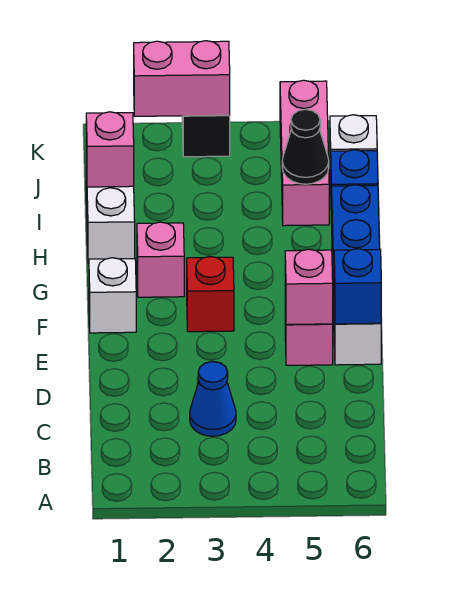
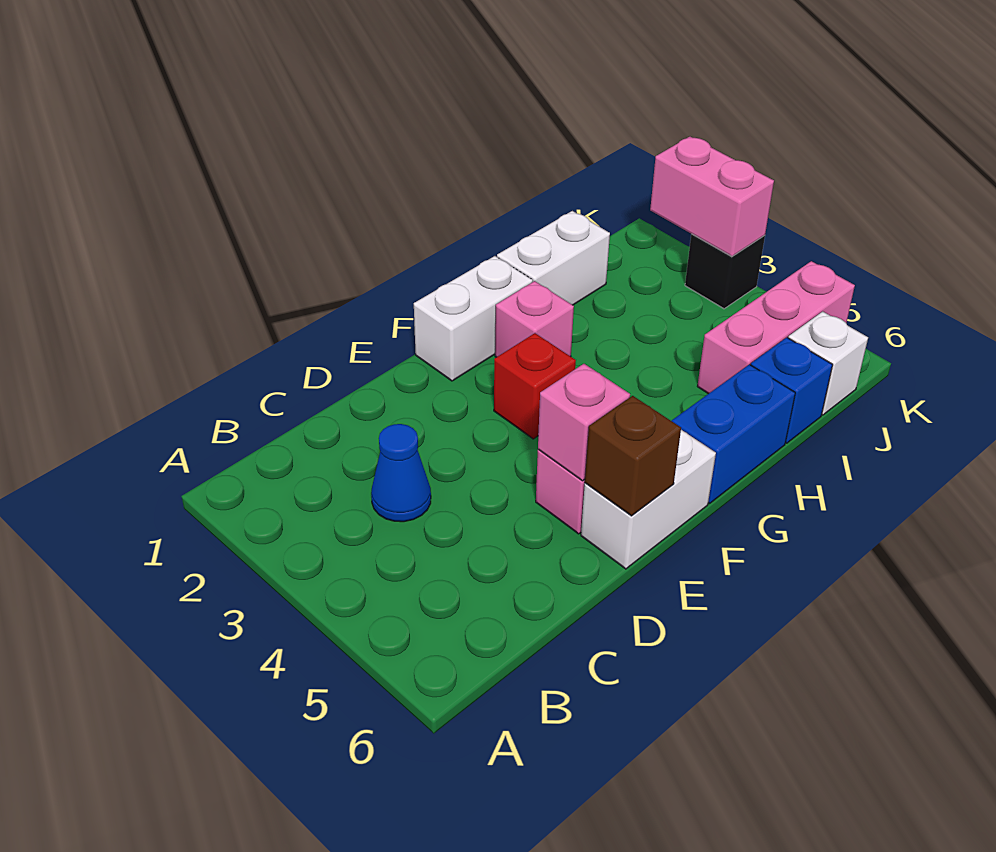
blue 1x1 brick [334,249,381,324] -> brown 1x1 brick [585,396,681,516]
white 1x1 brick [89,258,136,333] -> white 1x2 brick [414,256,533,381]
pink 1x1 brick [86,112,134,187] -> none
black 1x1 cone [282,109,329,184] -> none

